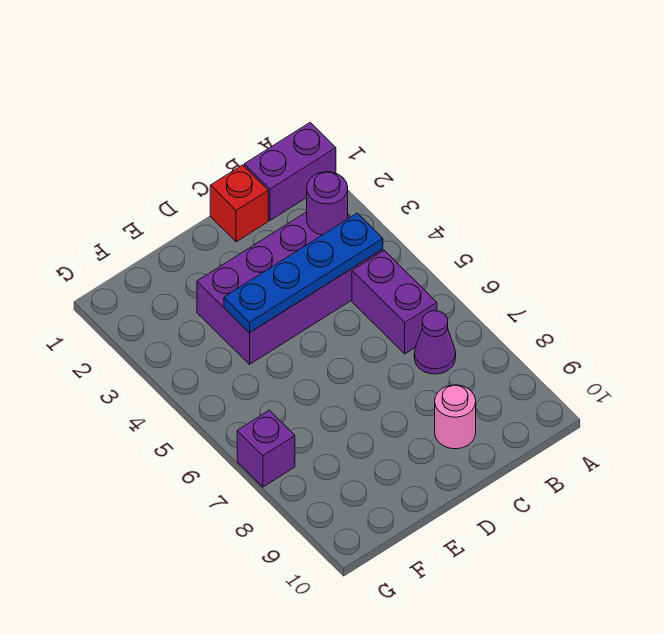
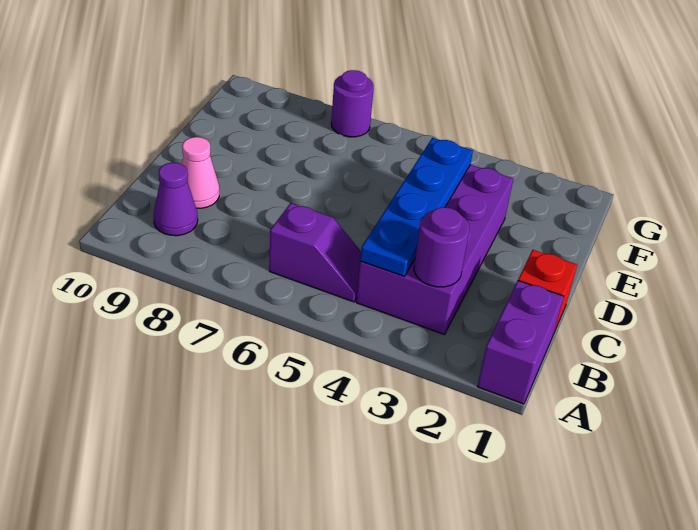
purple 1x2 brick [352,250,437,354] -> purple 1x2 slope [269,203,361,302]
purple 1x1 cone [414,311,456,374] -> purple 1x1 cone moved to [154,163,198,236]
pink 1x1 round brick [435,385,476,449] -> pink 1x1 cone [182,137,219,208]
purple 1x1 brick [237,410,295,487] -> purple 1x1 round brick [331,70,374,137]

